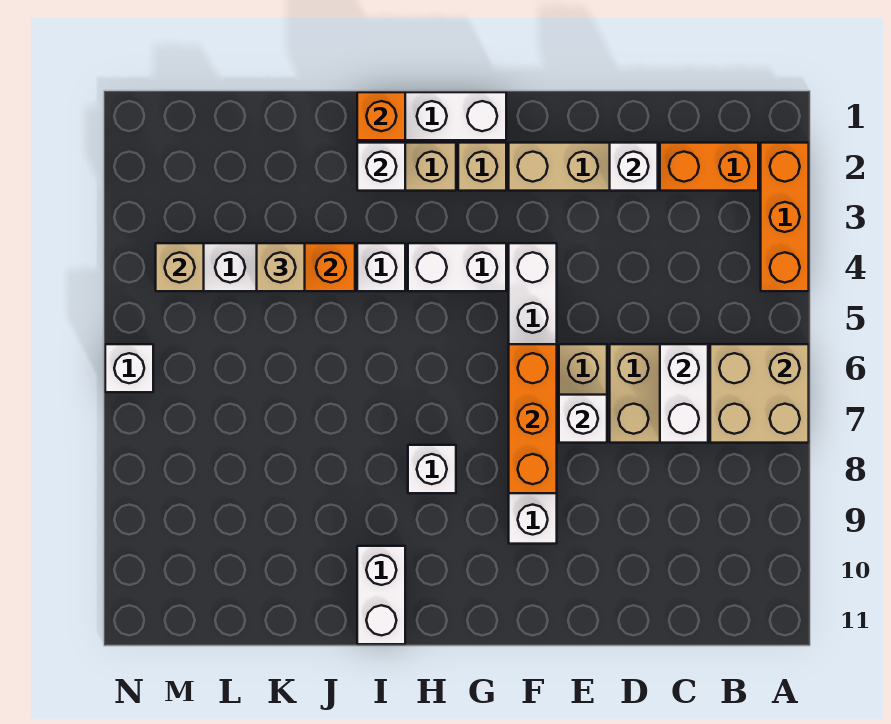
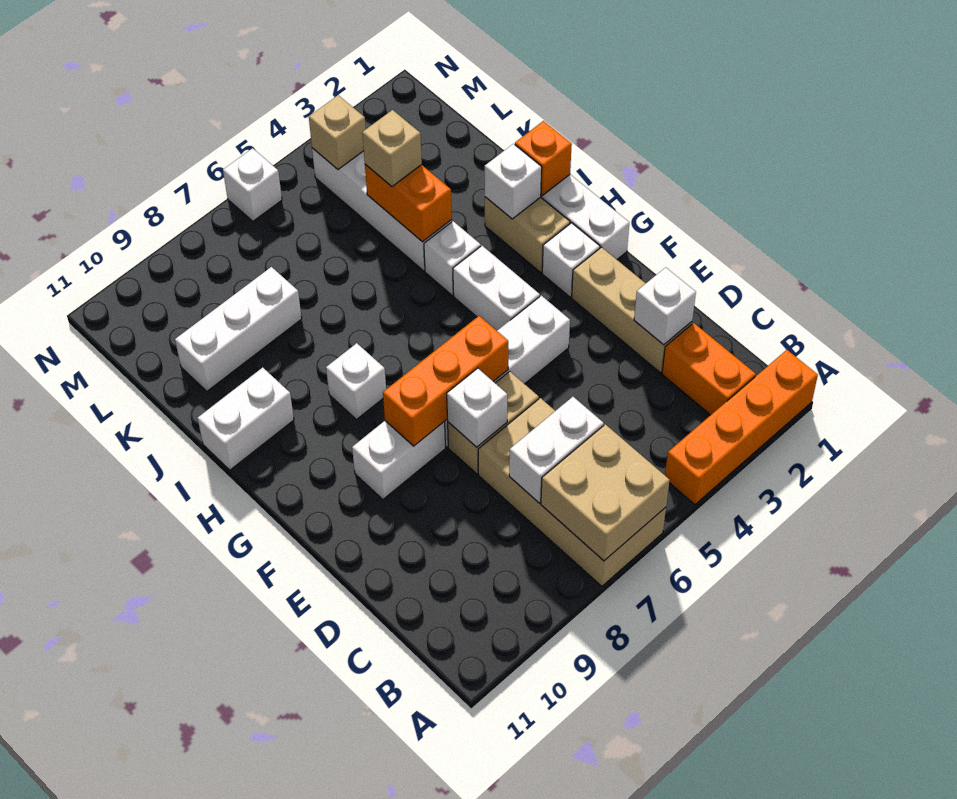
orange 1x3 brick [761,143,809,291] -> orange 1x4 brick [665,350,818,505]
tan 1x1 brick [458,143,506,191] -> white 1x1 brick [542,223,600,297]
none -> white 1x3 brick [175,267,302,391]

